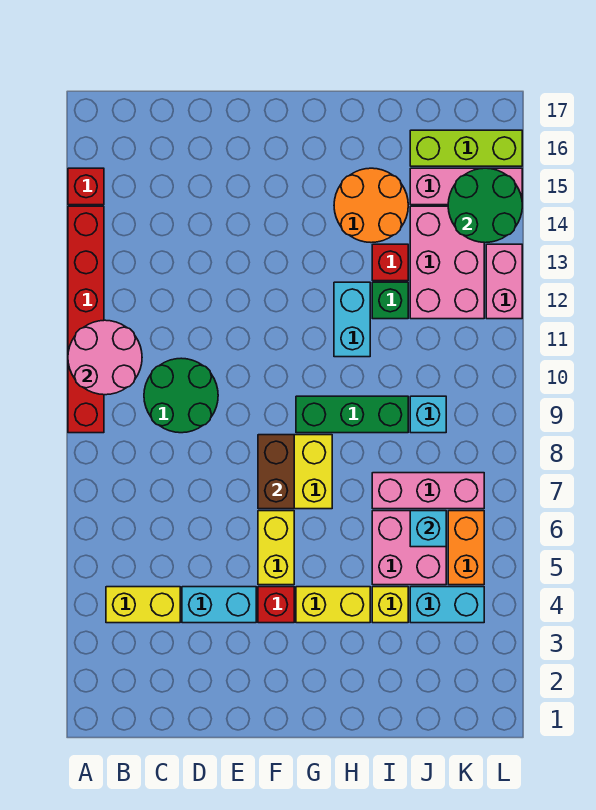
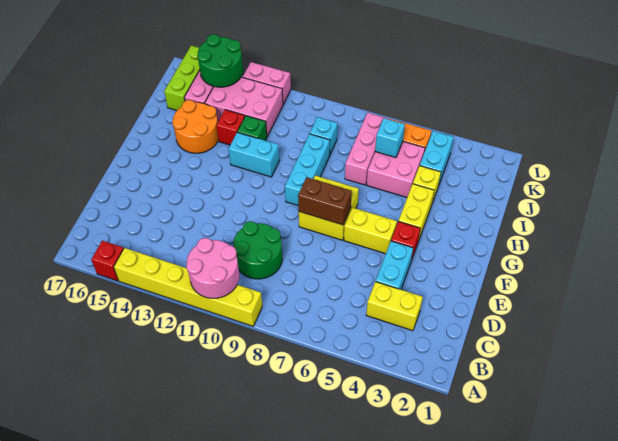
red 1x6 brick [68,206,104,433] -> yellow 1x6 brick [114,248,262,326]
yellow 1x2 brick [106,587,180,623] -> yellow 1x2 brick turned to [366,282,423,331]
green 1x3 brick [296,396,408,433] -> cyan 1x3 brick [285,134,330,205]

